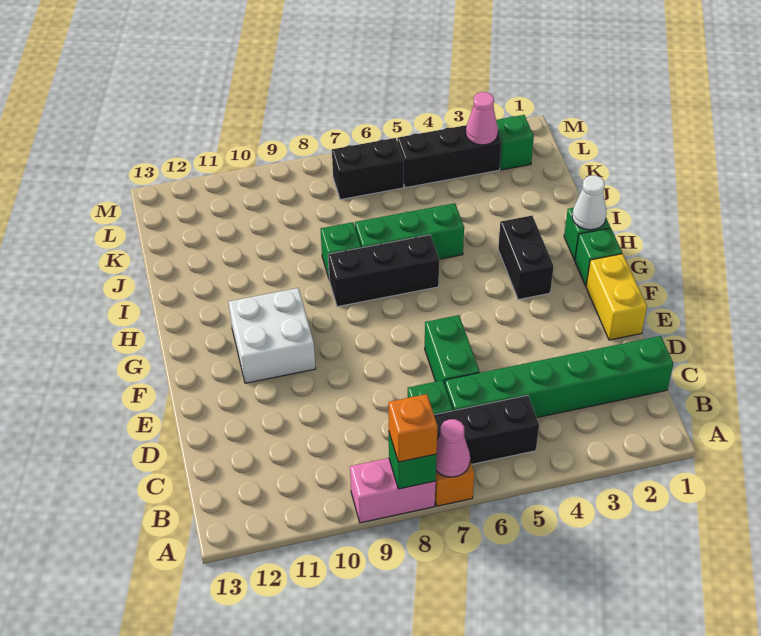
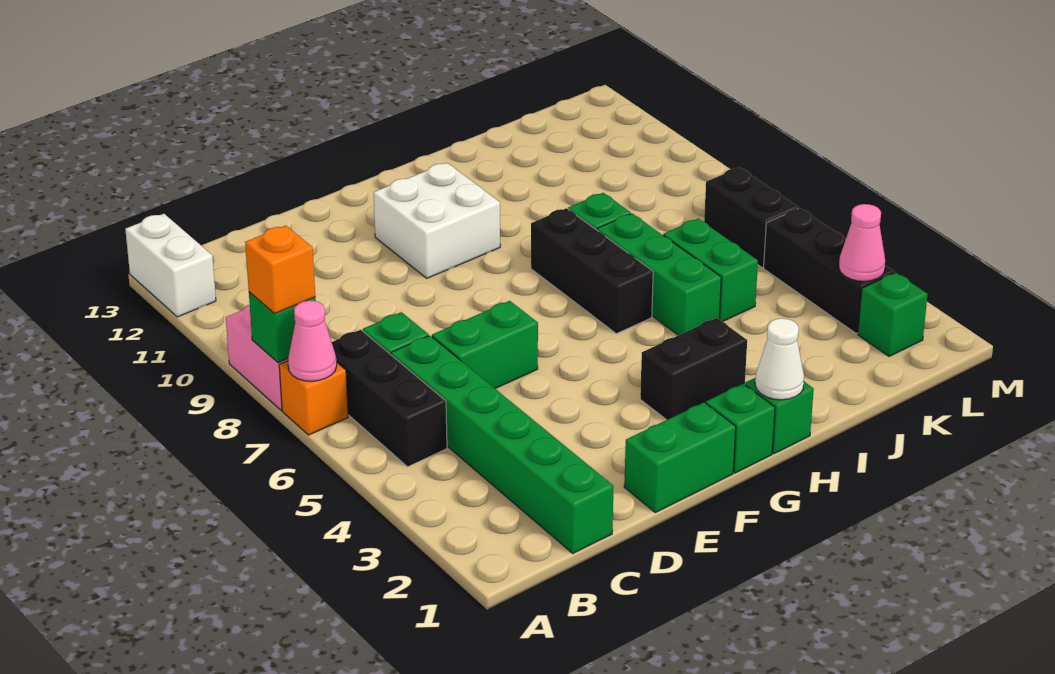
none -> white 1x2 brick [125,214,216,317]
yellow 1x2 brick [586,254,647,340] -> green 1x2 brick [624,402,736,513]
none -> green 1x2 brick [663,219,758,322]

